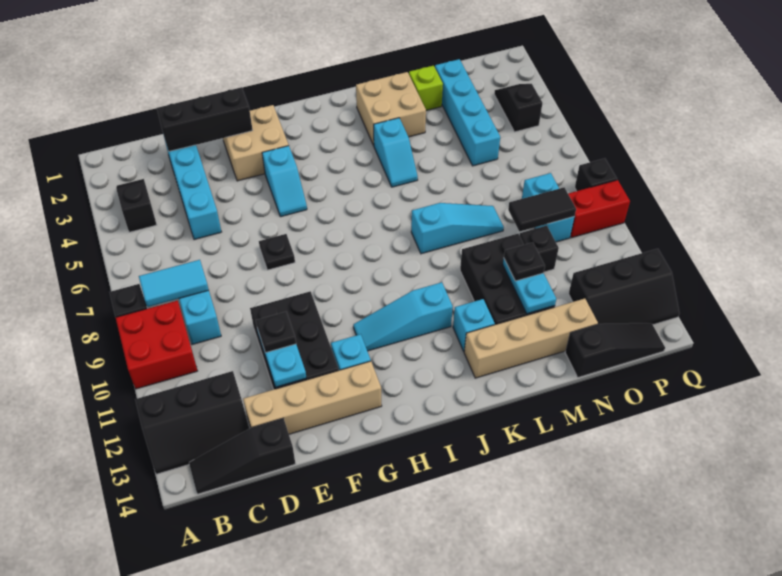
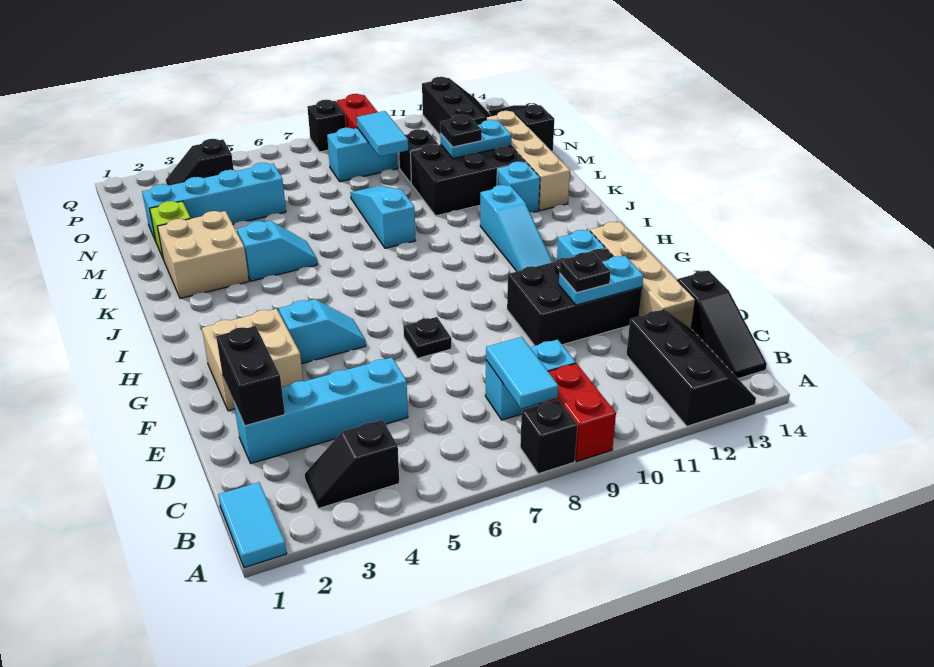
none -> cyan 1x2 tile [218,482,287,568]
red 2x2 brick [116,301,198,389] -> red 1x2 brick [540,363,616,461]
black 1x3 brick [157,87,252,151] -> black 1x2 brick [216,326,285,426]
black 1x2 tile [508,188,576,232] -> cyan 1x2 tile [357,111,408,157]

